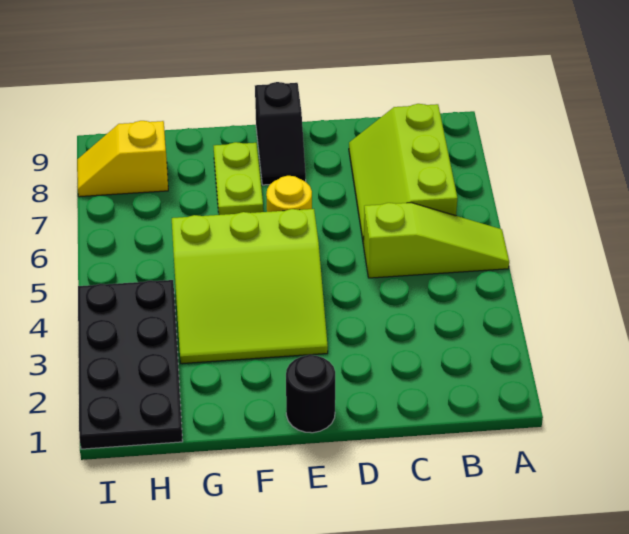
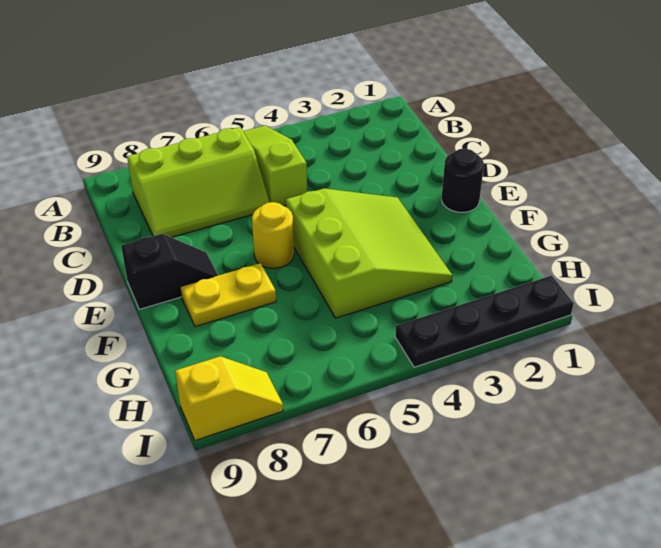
lime 1x2 plate [214,142,263,215] -> yellow 1x2 plate [180,263,276,327]
black 2x4 plate [78,280,183,449] -> black 1x4 plate [395,276,574,367]
yellow 1x2 slope [77,121,168,197] -> yellow 1x2 slope turned to [175,356,283,441]

